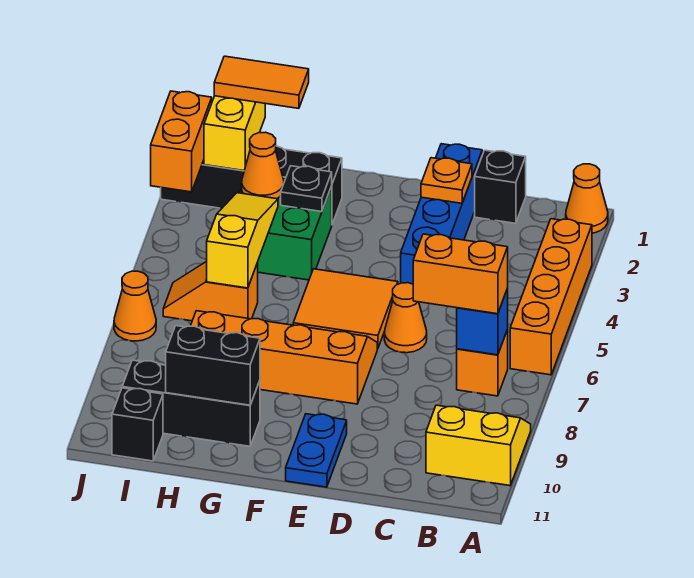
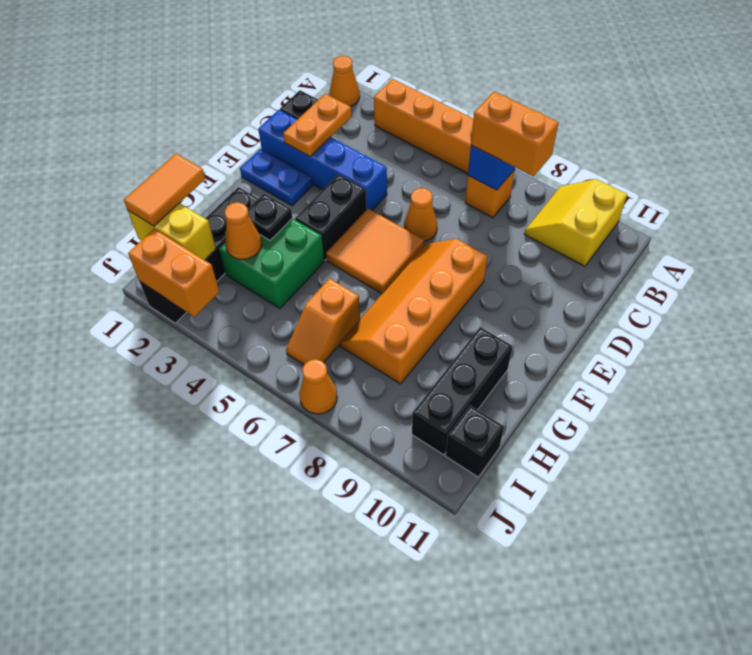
orange 1x2 brick [413,234,508,314] -> orange 1x2 brick turned to [471,92,559,176]
orange 1x1 plate [421,158,472,203] -> orange 1x2 plate [283,94,351,156]
blue 1x2 plate [286,414,347,487] -> blue 1x2 plate moved to [240,149,313,206]
black 1x2 brick [166,326,260,405] -> black 1x2 brick moved to [295,174,367,260]
yellow 1x3 slope [207,193,278,288] -> none

